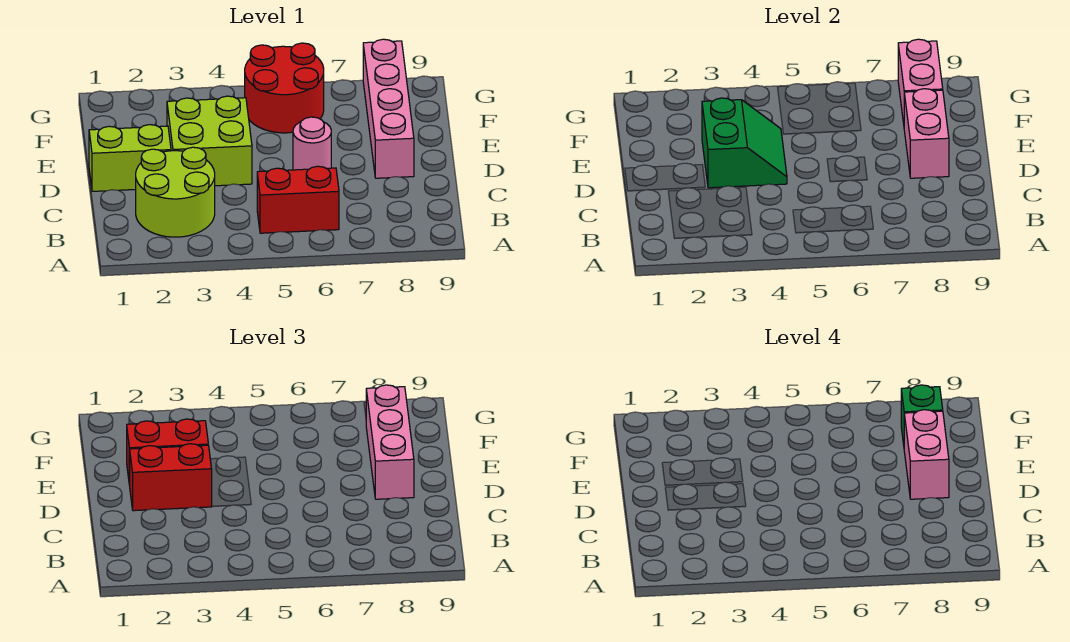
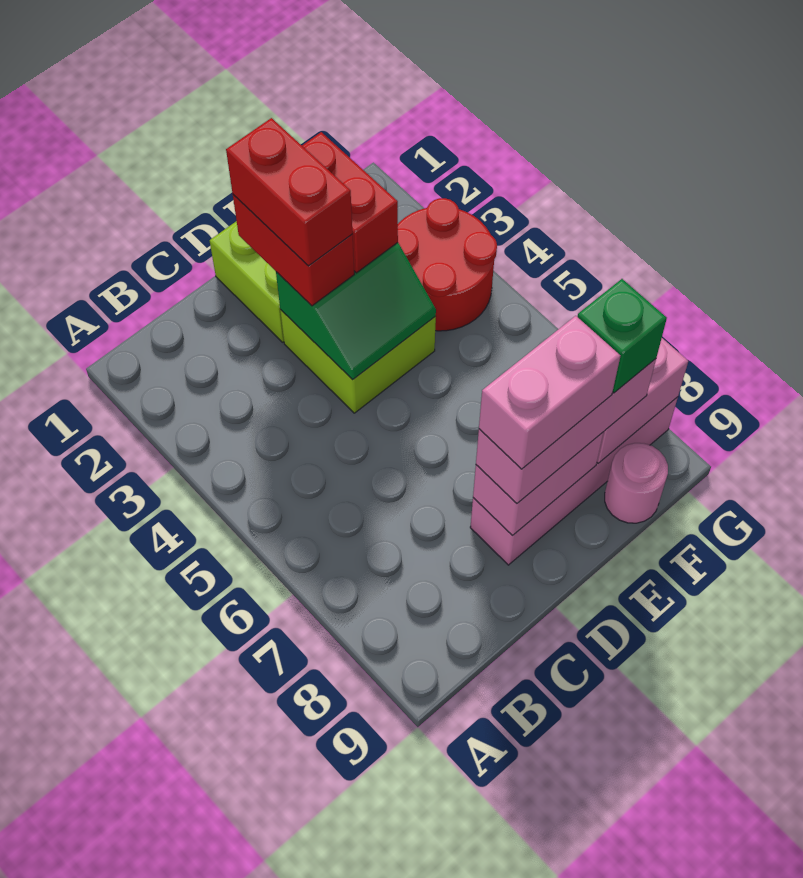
lime 2x2 round brick [136,147,215,237] -> none
red 1x2 brick [257,166,339,233] -> red 1x2 brick moved to [226,118,352,266]
pink 1x1 round brick [293,117,331,170] -> pink 1x1 round brick moved to [605,443,668,523]
red 2x2 round brick [245,43,324,133] -> red 2x2 round brick moved to [398,198,497,331]

